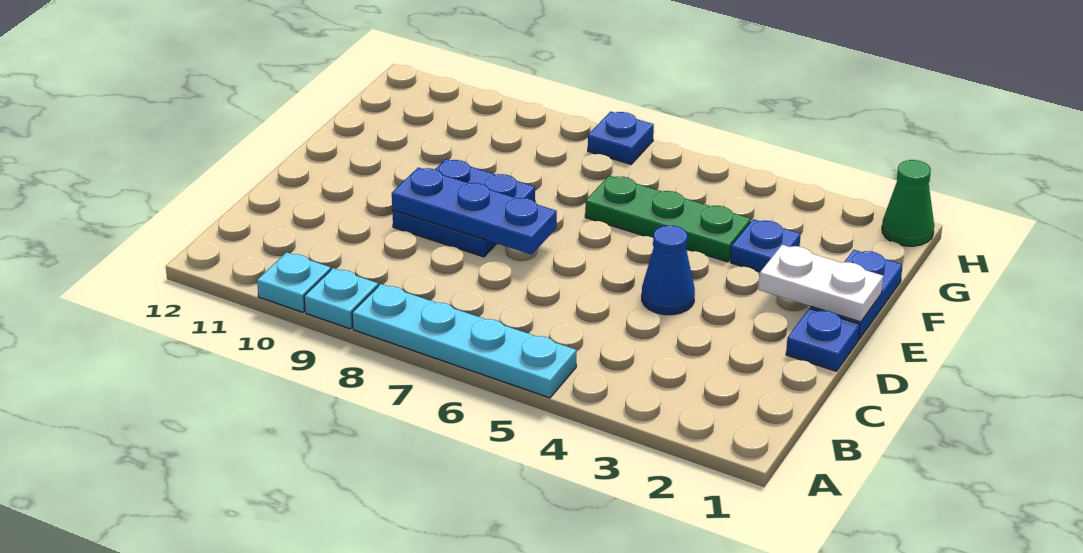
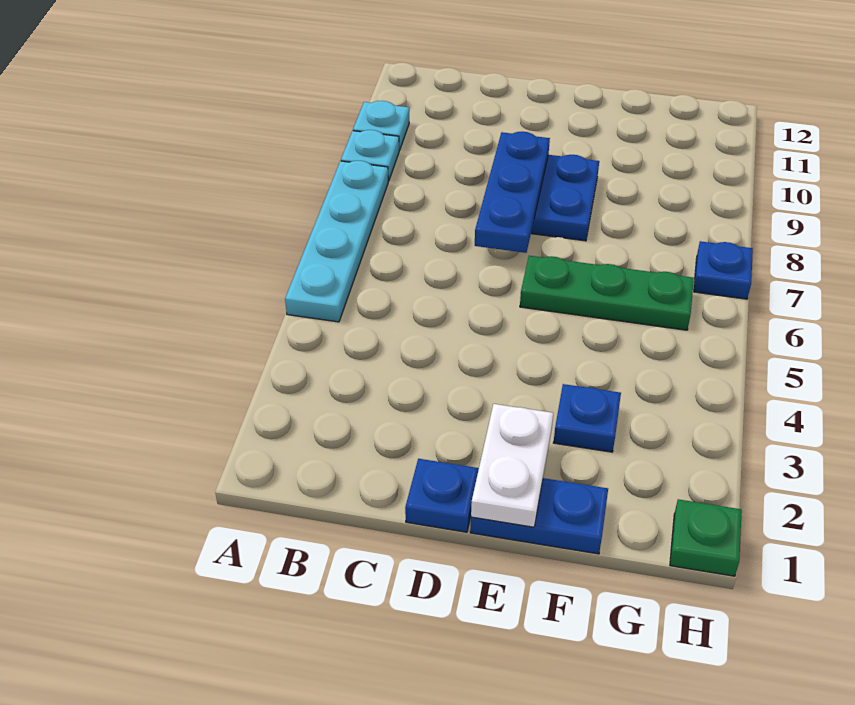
blue 1x1 cone [642,226,695,315] -> none
green 1x3 plate [585,176,751,262] -> green 1x3 plate turned to [520,256,694,330]
green 1x1 cone [882,160,934,246] -> green 1x1 plate [670,499,742,576]

